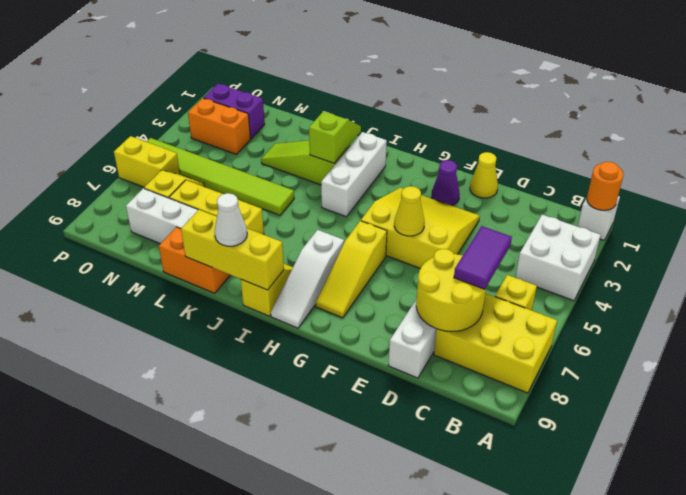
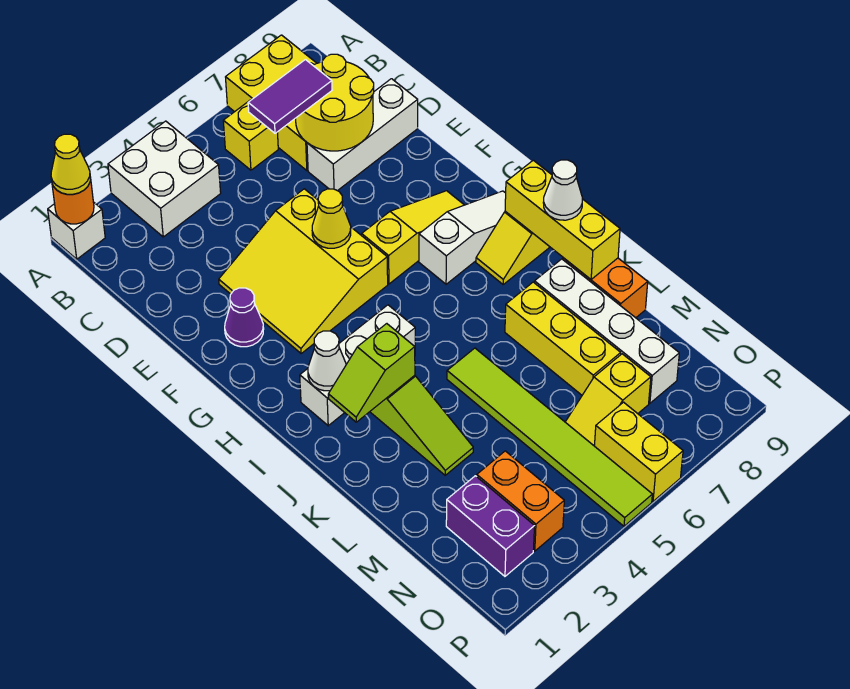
yellow 1x1 cone [470,152,498,198] -> yellow 1x1 cone moved to [51,134,90,194]
none -> white 1x1 cone [308,331,346,391]

